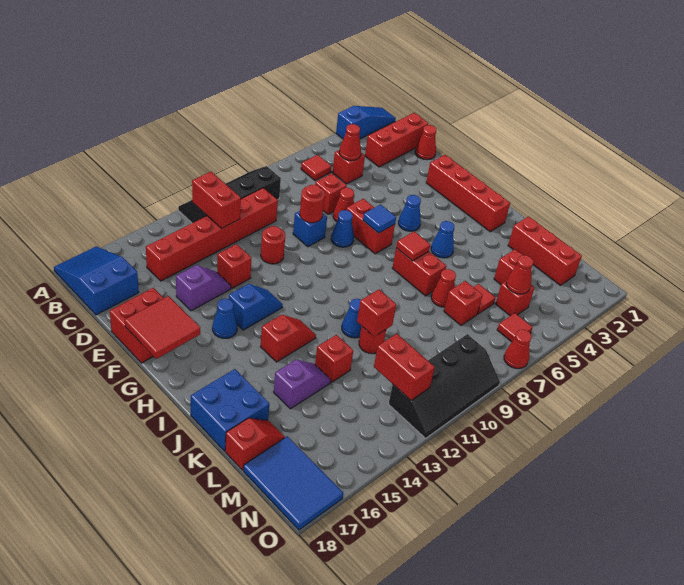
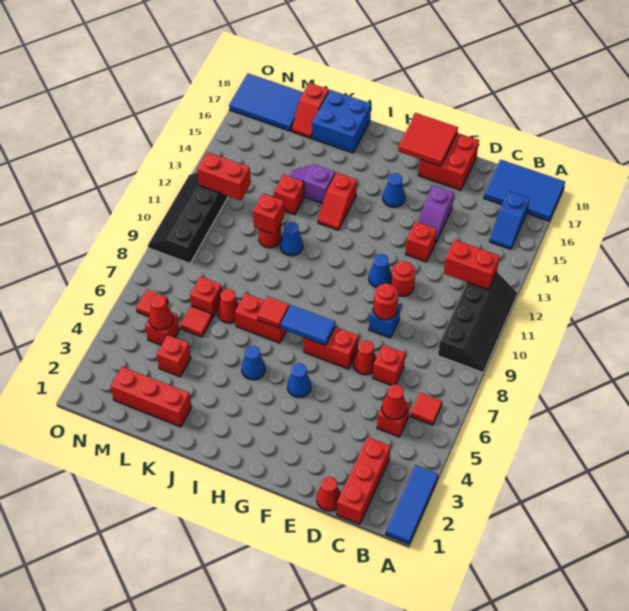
blue 1x3 slope [336,106,396,139] -> blue 1x3 tile [386,465,438,544]
blue 2x3 slope [54,246,139,315] -> blue 2x3 tile [484,160,565,221]
red 1x6 brick [146,188,278,281] -> none
red 1x4 brick [426,155,510,232] -> none
blue 1x1 cone [331,210,354,247] -> blue 1x1 cone moved to [369,254,392,288]
blue 1x1 tile [363,205,396,233] -> blue 1x2 tile [280,305,335,345]
blue 1x2 slope [229,284,283,330] -> blue 1x2 slope moved to [490,191,530,249]
purple 1x2 slope [274,360,331,409] -> purple 1x2 slope turned to [290,165,335,204]
red 1x1 cone [504,330,531,369] -> none

